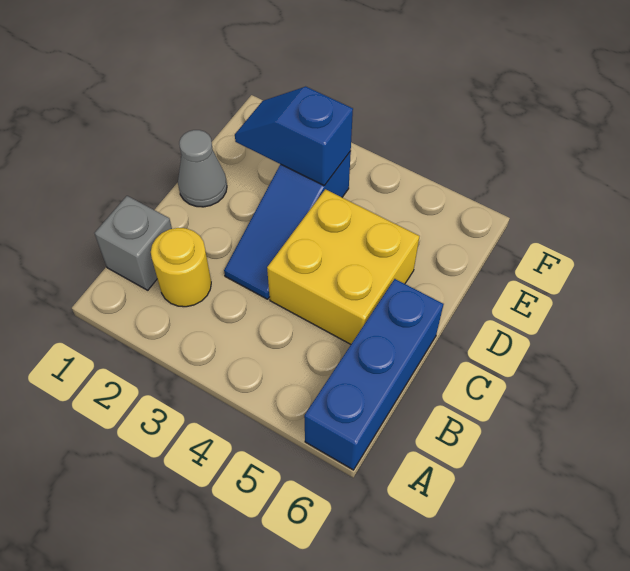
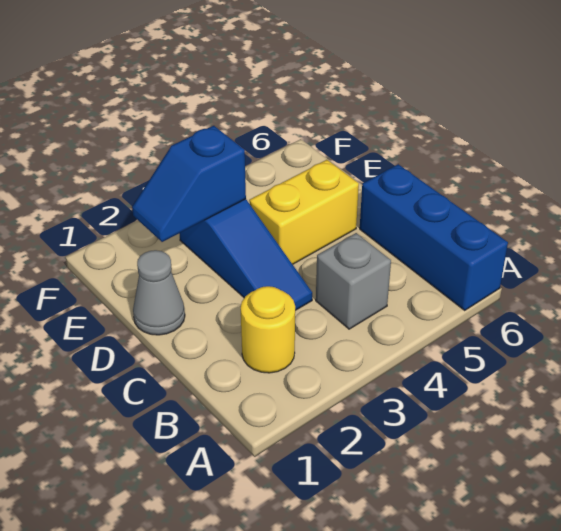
grey 1x1 brick [95,196,172,290] -> grey 1x1 brick moved to [316,233,391,329]
yellow 2x2 brick [267,189,420,344] -> yellow 1x2 brick [249,160,359,264]

